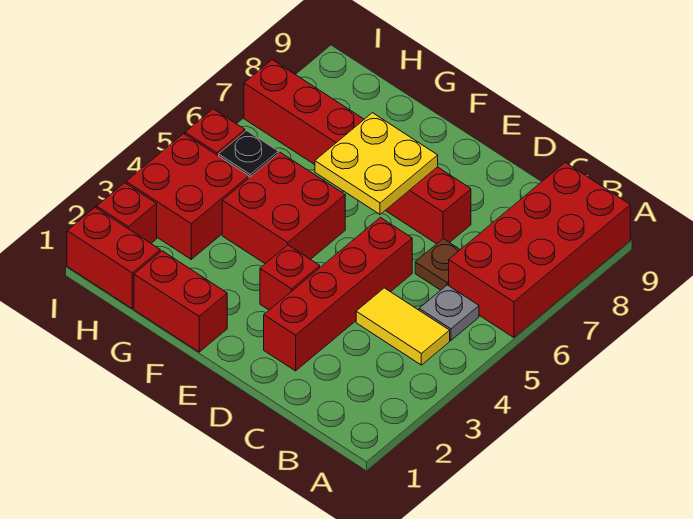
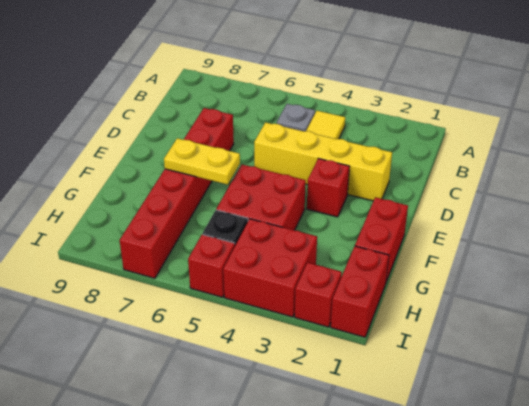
red 2x4 brick [449,162,630,338] -> none
brown 1x1 plate [415,239,460,290] -> none
red 1x4 brick [264,217,412,371] -> yellow 1x4 brick [254,122,392,201]
yellow 2x2 plate [315,113,438,214] -> yellow 1x2 plate [164,138,240,185]

